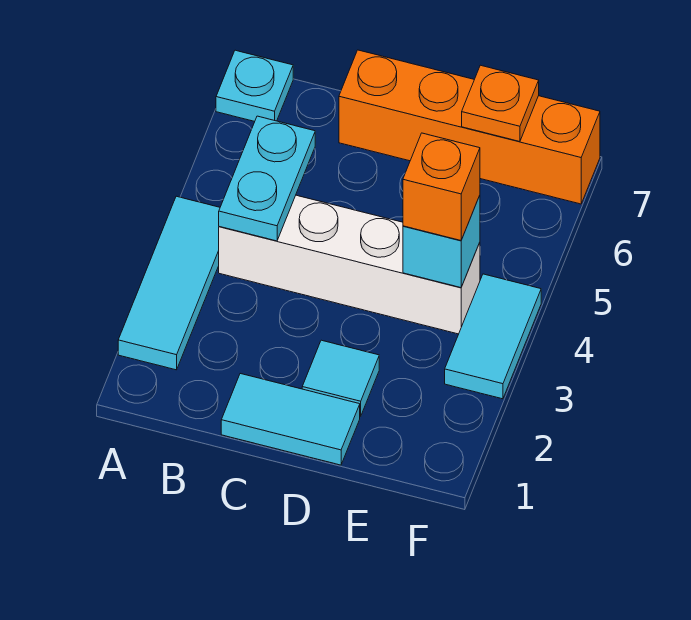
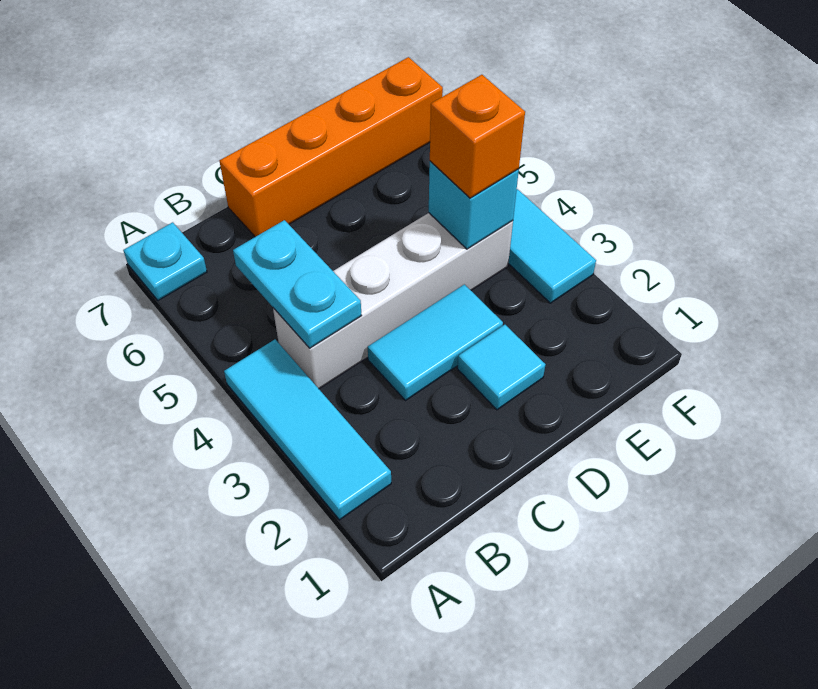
cyan 1x2 tile [221,374,360,465] -> cyan 1x2 tile moved to [368,284,503,401]
orange 1x1 plate [462,65,539,142] -> none

